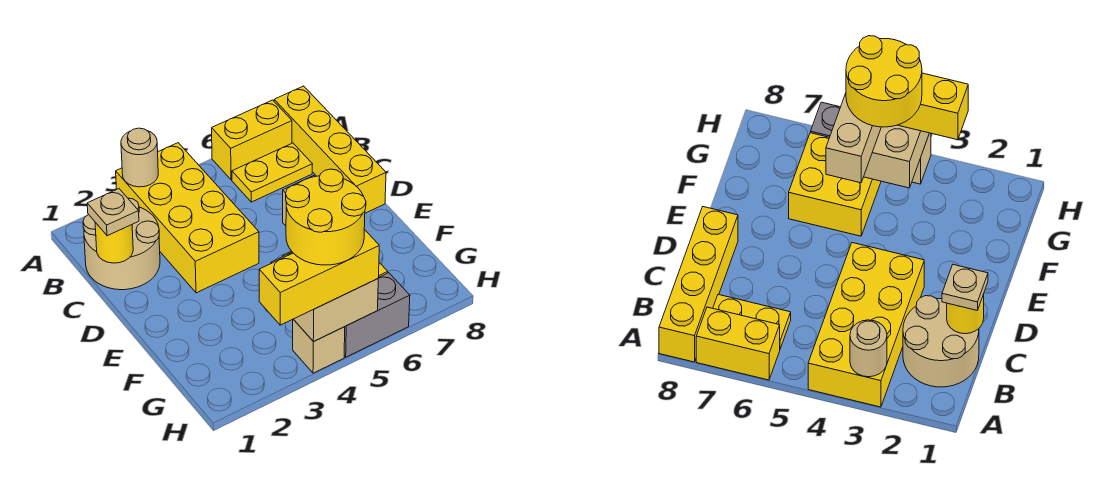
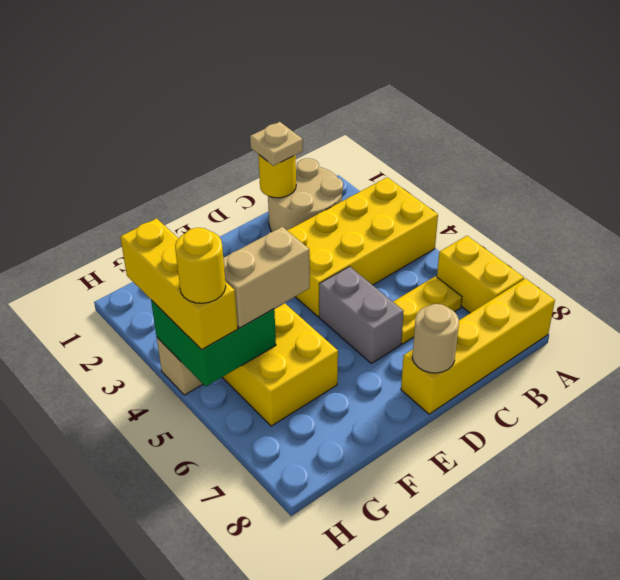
tan 1x1 round brick [121,128,158,187] -> tan 1x1 round brick moved to [412,304,459,373]
yellow 1x2 plate [232,143,312,202] -> yellow 1x2 plate turned to [393,276,462,344]
tan 2x2 brick [271,253,378,342] -> green 2x2 brick [151,300,276,386]
yellow 2x2 round brick [286,169,366,265] -> yellow 1x1 round brick [175,228,226,303]
grey 1x2 brick [344,273,410,357] -> grey 1x2 brick moved to [319,267,404,363]

